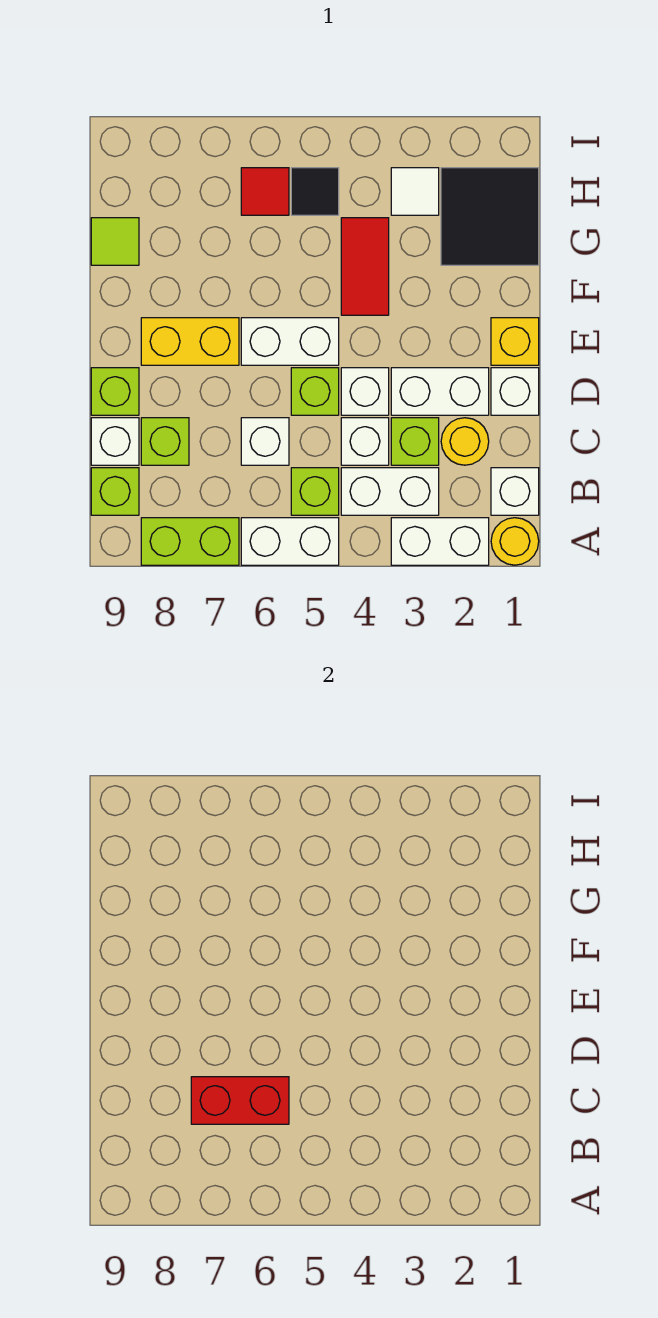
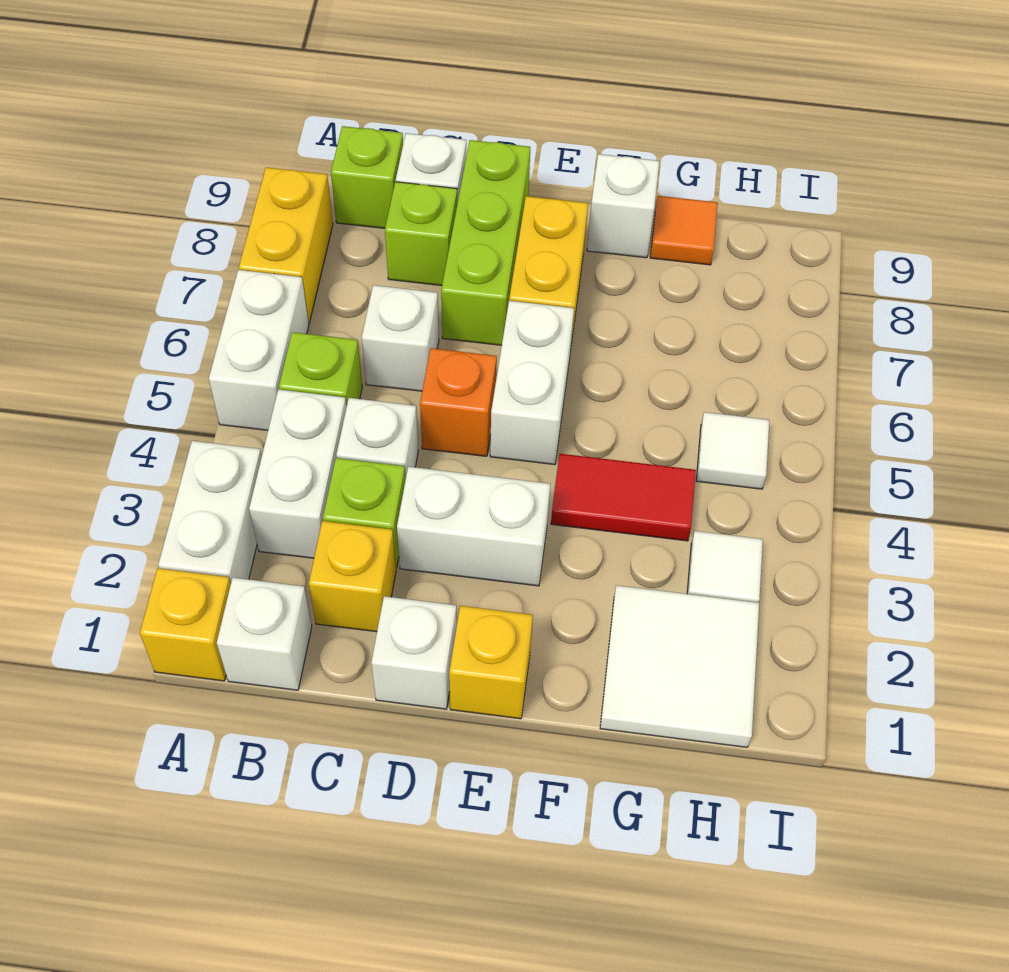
yellow 1x1 round brick [491,518,539,565] -> yellow 1x1 brick [140,568,231,681]
lime 1x2 brick [141,518,239,565] -> yellow 1x2 brick [239,167,333,323]
yellow 1x1 round brick [441,418,489,465] -> yellow 1x1 brick [309,521,396,632]
red 1x2 brick [191,1077,289,1124] -> none
white 1x2 brick [391,368,489,415] -> white 1x2 brick turned to [397,467,550,586]
white 1x1 brick [341,368,389,415] -> white 1x1 brick moved to [587,154,659,258]
lime 1x1 brick [291,368,339,415] -> orange 1x1 brick [420,348,497,456]
lime 1x1 brick [91,368,139,415] -> lime 1x3 brick [441,140,530,345]
black 2x2 tile [441,168,539,265] -> white 2x2 tile [600,585,759,747]
lime 1x1 tile [91,218,139,265] -> orange 1x1 tile [650,196,718,265]
black 1x1 tile [291,168,339,215] -> white 1x1 tile [696,412,769,489]
red 1x1 tile [241,168,289,215] -> none

